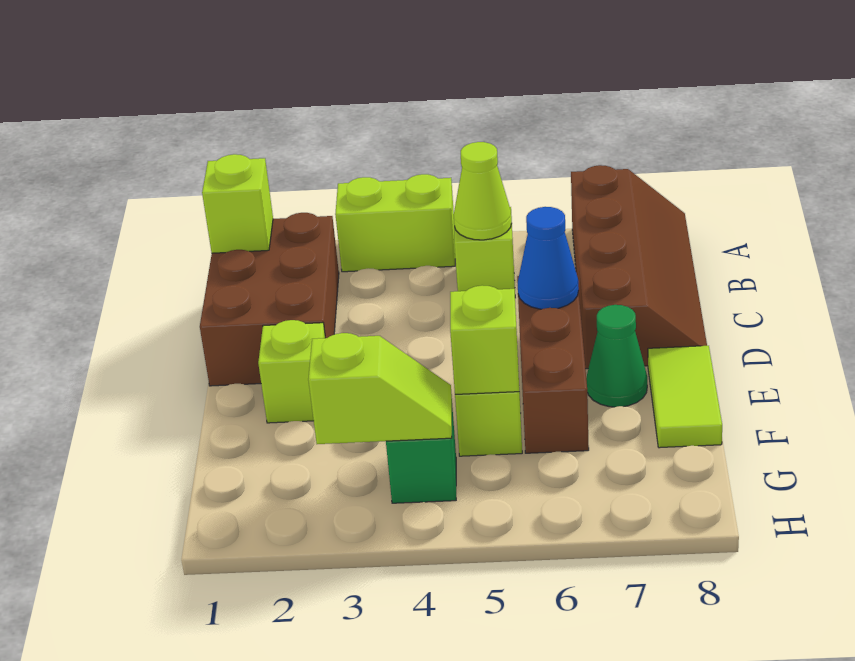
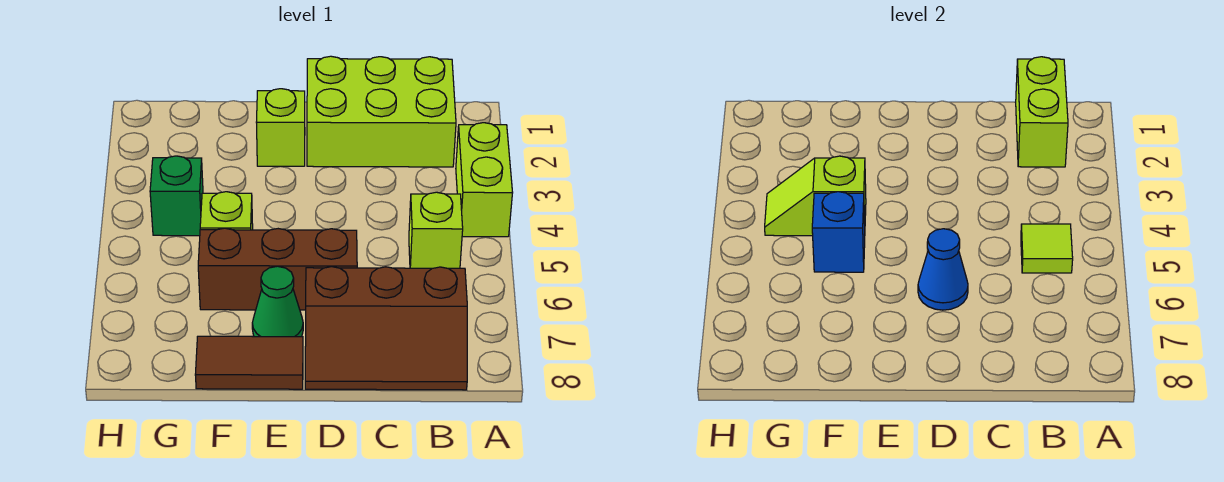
brown 2x4 slope [571,165,707,369] -> brown 2x3 slope [305,267,467,390]
brown 2x3 brick [200,213,339,386] -> lime 2x3 brick [307,56,456,167]
lime 1x1 brick [202,154,273,253] -> lime 1x2 brick [1016,57,1068,167]
lime 1x1 cone [454,142,512,240] -> lime 1x1 tile [1021,224,1073,273]
lime 1x2 tile [648,346,722,448] -> brown 1x2 tile [195,336,303,389]
lime 1x1 brick [450,285,519,394] -> blue 1x1 brick [812,192,865,272]
lime 1x2 slope [308,333,452,444] -> lime 1x2 slope turned to [765,156,866,236]

